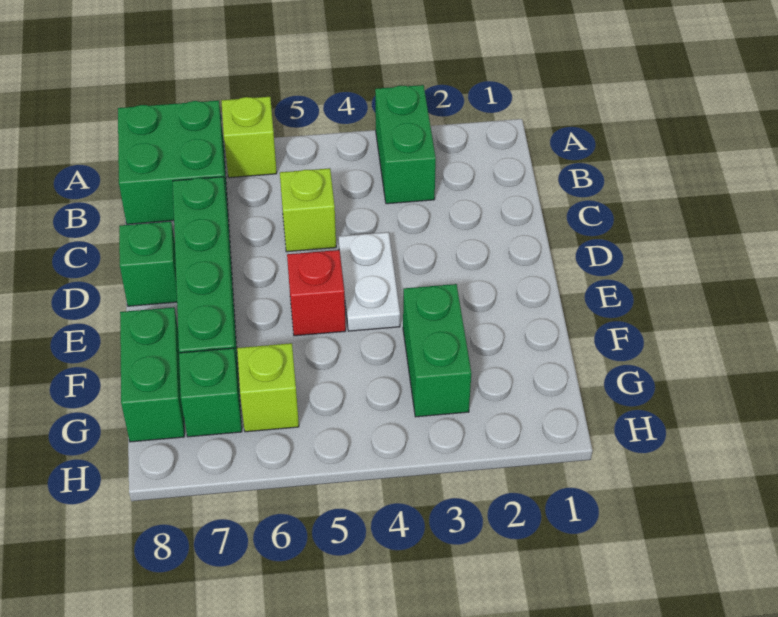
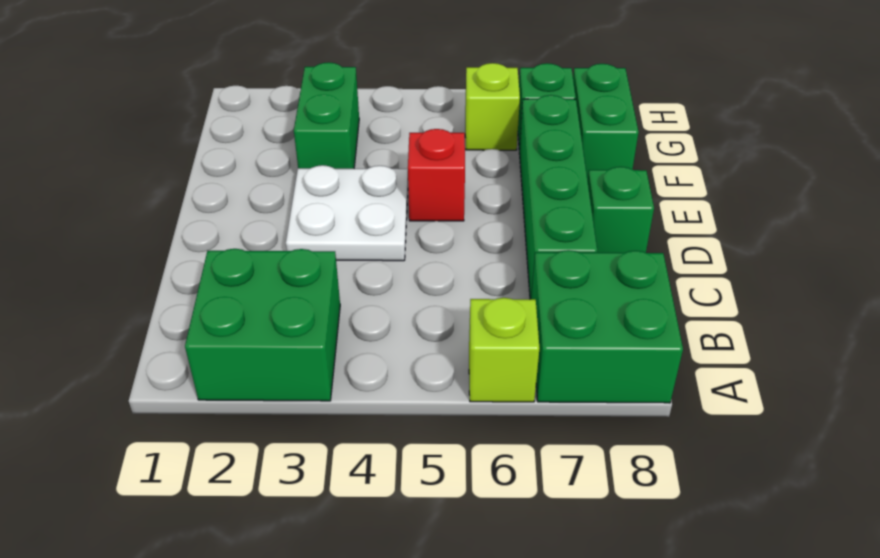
green 1x2 brick [375,85,436,204] -> green 2x2 brick [185,249,340,401]
lime 1x1 brick [280,168,336,252] -> none
white 1x2 plate [339,232,400,331] -> white 2x2 plate [286,165,408,261]

